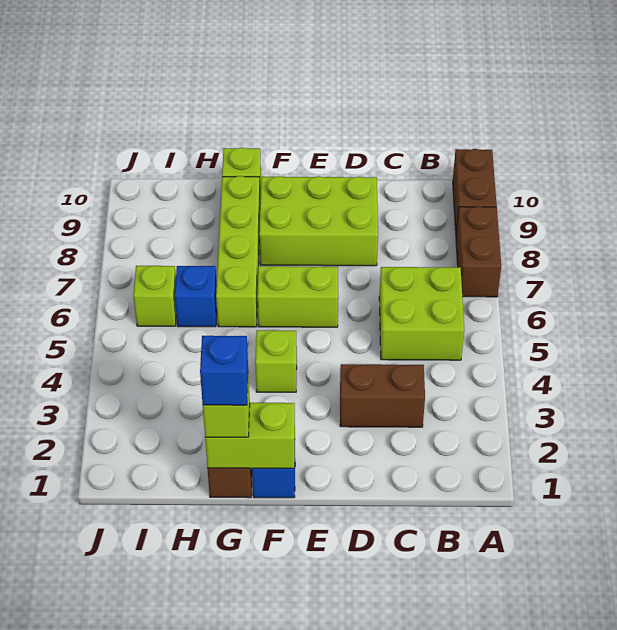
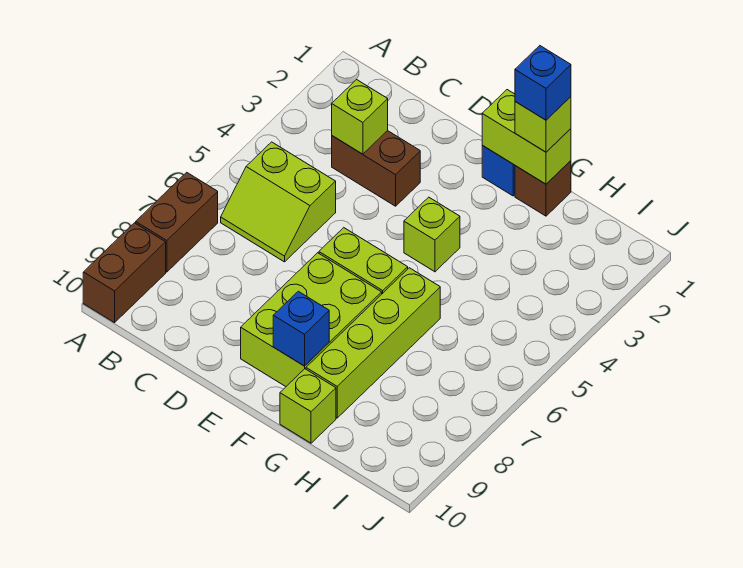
lime 2x2 brick [379,267,464,360] -> lime 2x2 slope [221,142,336,262]
lime 2x3 brick [259,176,378,266] -> lime 2x3 brick turned to [241,253,382,386]
blue 1x1 brick [175,266,217,327] -> blue 1x1 brick moved to [273,291,329,366]
lime 1x1 brick [133,266,176,326] -> lime 1x1 brick moved to [332,79,388,154]

